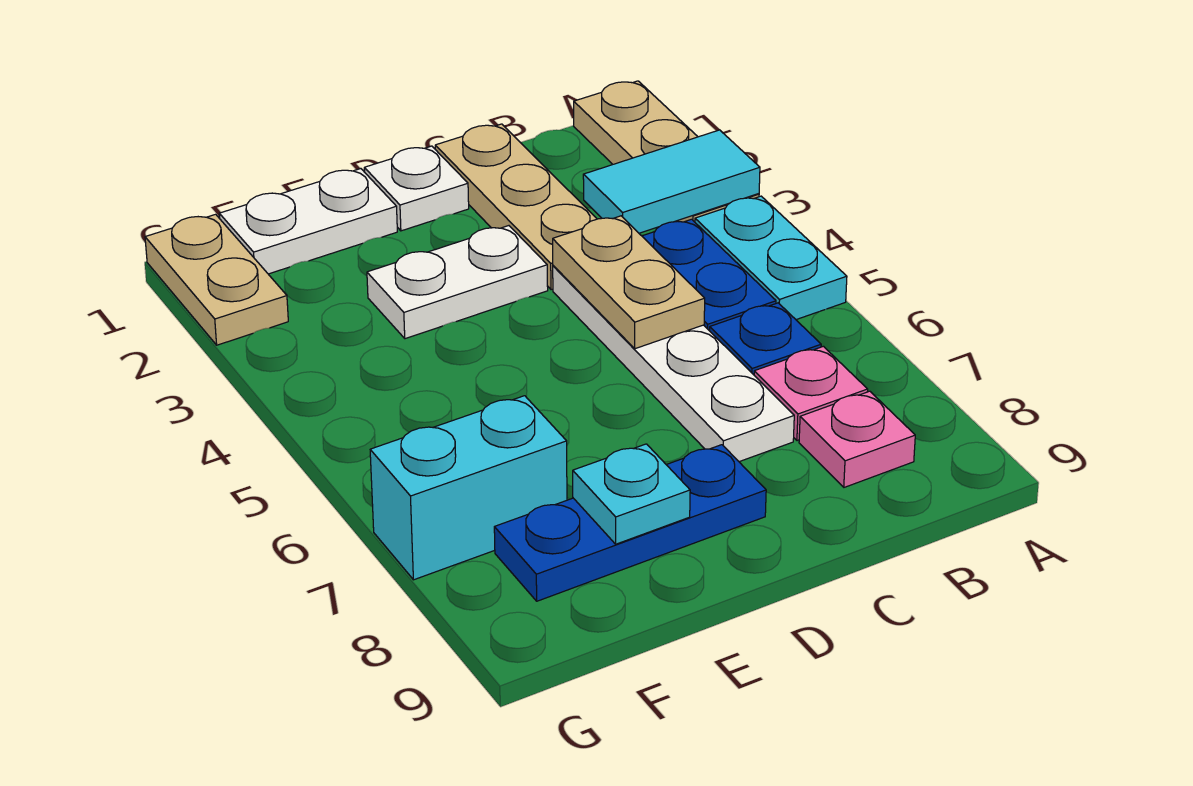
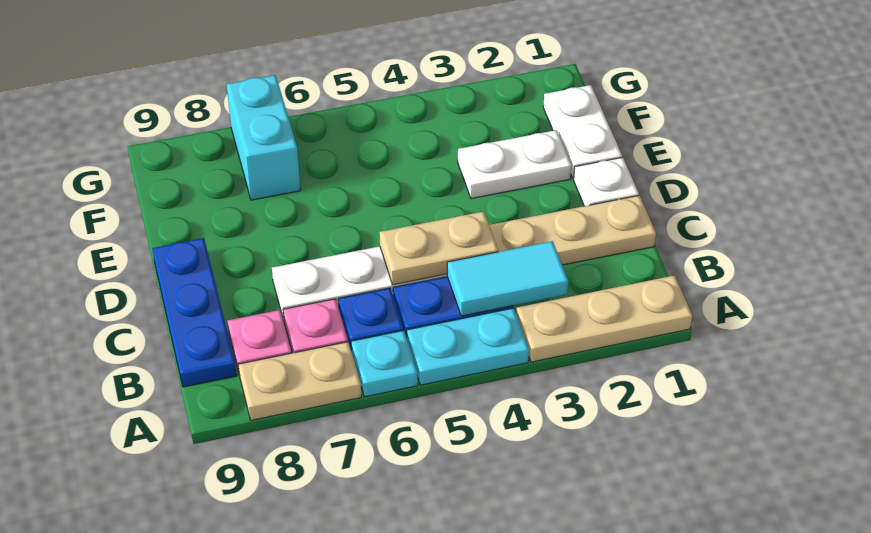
cyan 1x2 tile [583,130,760,233] -> cyan 1x2 tile turned to [447,241,568,316]
white 1x2 plate [367,226,548,339] -> white 1x2 plate turned to [458,130,571,199]
blue 1x3 plate [494,445,766,601] -> blue 1x3 plate moved to [152,238,237,387]
cyan 1x1 plate [573,444,690,544] -> cyan 1x1 plate moved to [351,330,418,397]
tan 1x2 plate [145,214,288,345] -> tan 1x2 plate moved to [238,342,361,420]

